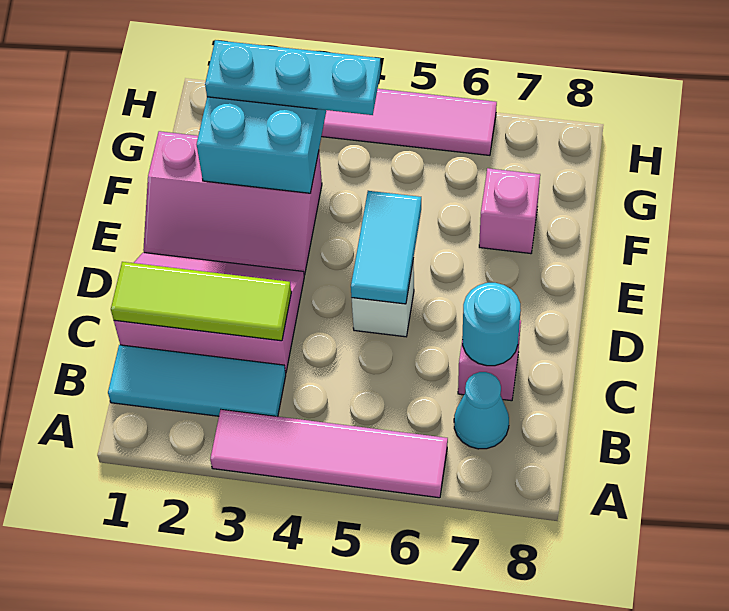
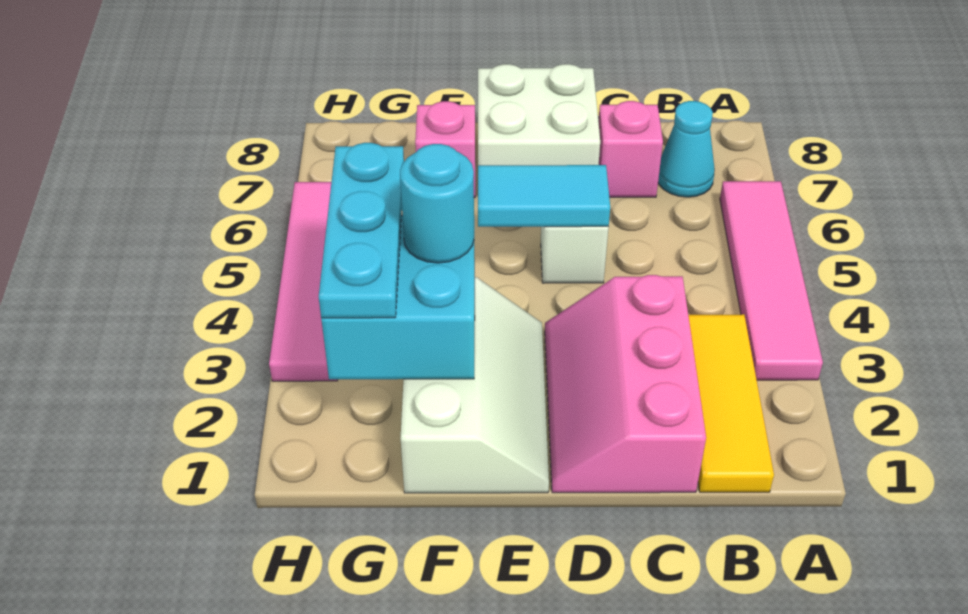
cyan 1x3 tile [108,345,286,417] -> yellow 1x3 tile [688,314,774,492]
lime 1x3 tile [111,262,291,341] -> none
cyan 1x1 round brick [462,283,521,366] -> cyan 1x1 round brick moved to [400,144,474,263]
none -> white 2x2 brick [478,64,600,165]
pink 2x3 slope [143,131,322,275] -> white 2x3 slope [401,277,549,493]

